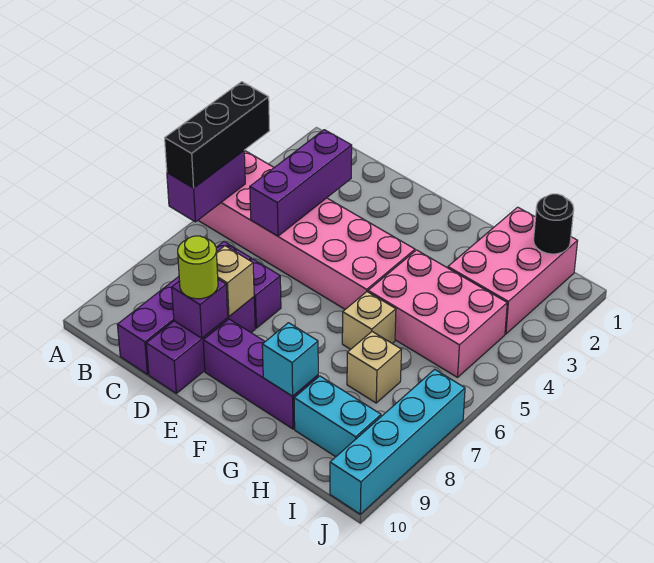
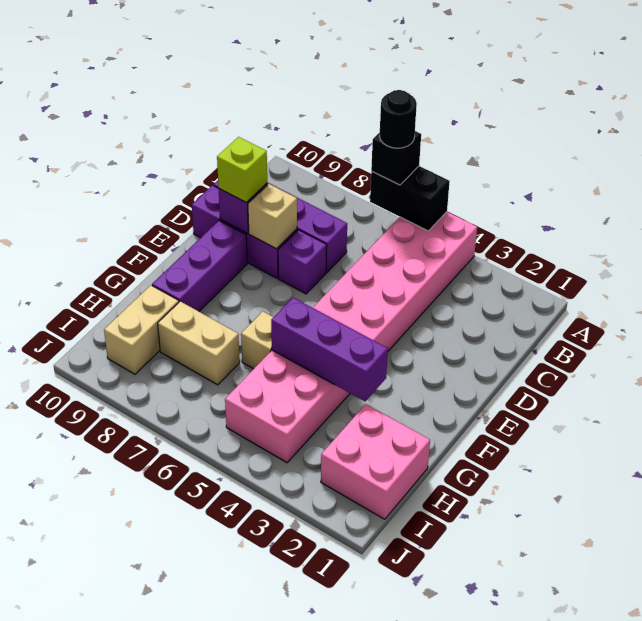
black 1x3 brick [165,82,270,188] -> black 1x1 brick [371,131,421,185]
purple 1x2 brick [167,151,245,222] -> black 1x2 brick [370,166,450,231]
purple 1x3 brick [250,130,352,236] -> purple 1x3 brick moved to [271,298,388,401]
lime 1x1 round brick [178,236,218,299] -> lime 1x1 brick [217,137,267,203]
cyan 1x1 brick [262,323,318,396] -> none
pink 2x3 brick [448,207,577,334] -> pink 2x2 brick [321,404,430,519]
tan 1x1 brick [347,332,401,403] -> tan 1x2 brick [158,301,240,385]
cyan 1x2 brick [294,376,381,457] -> tan 1x2 brick [104,285,179,374]
black 1x1 round brick [534,194,574,254] -> black 1x1 round brick moved to [380,90,417,148]
cyan 1x4 brick [330,369,465,514] -> none

